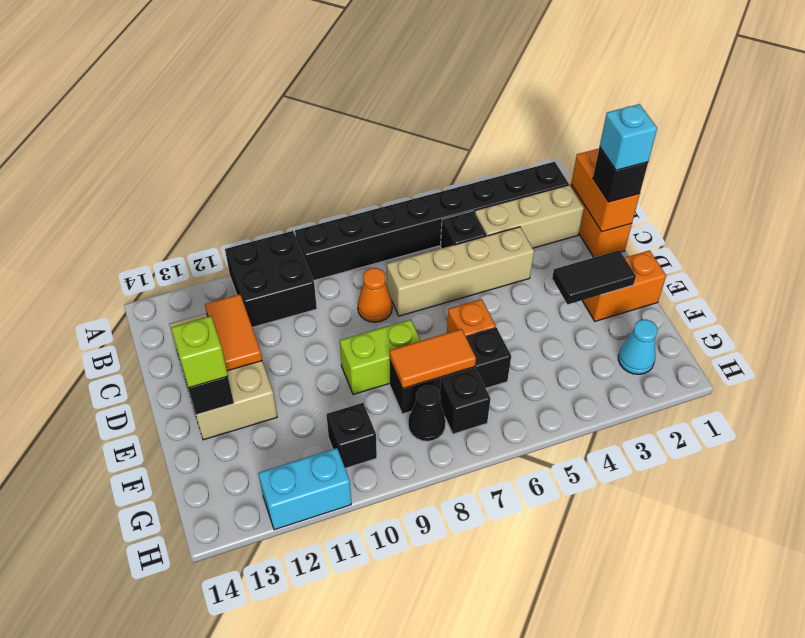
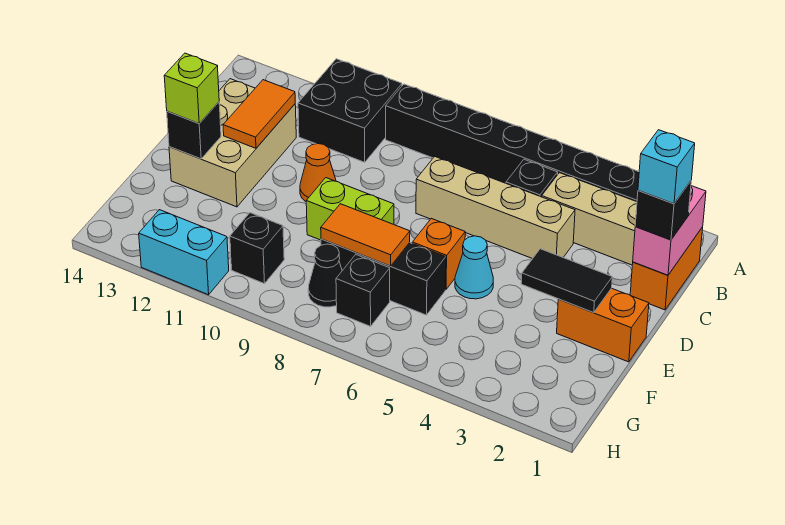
orange 1x2 brick [571,149,640,232] -> pink 1x2 brick [633,186,706,275]
orange 1x1 cone [358,268,392,322] -> orange 1x1 cone moved to [300,144,336,201]
cyan 1x1 cone [618,319,658,374] -> cyan 1x1 cone moved to [455,236,493,299]

